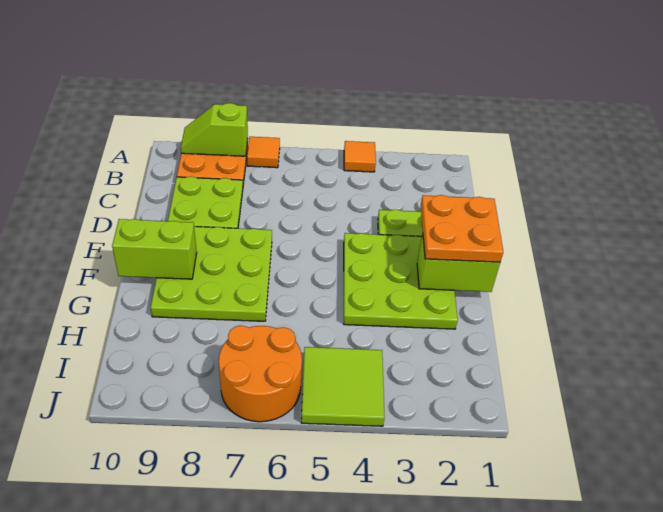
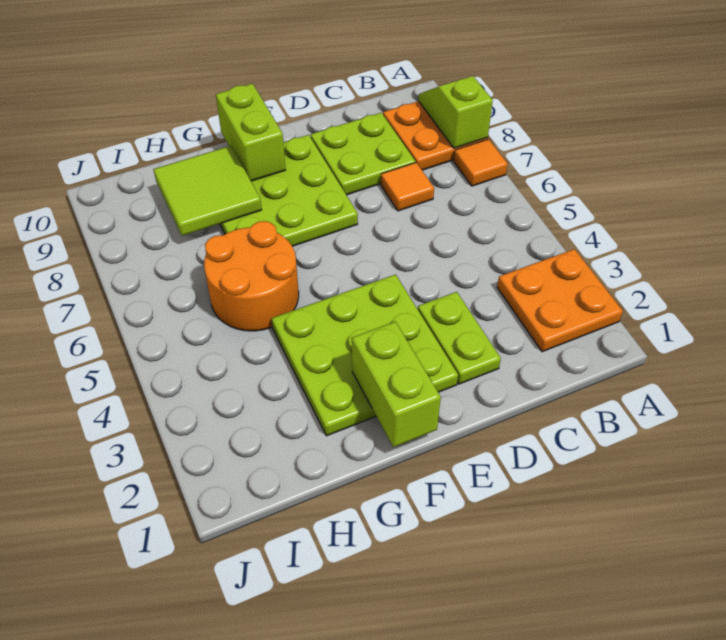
orange 1x1 tile [344,141,376,172] -> orange 1x1 tile moved to [381,163,434,211]
orange 2x2 plate [421,195,503,262] -> orange 2x2 plate moved to [497,249,623,352]
lime 2x2 tile [301,347,385,426] -> lime 2x2 tile moved to [153,146,262,236]
orange 2x2 round brick [219,326,302,422] -> orange 2x2 round brick moved to [204,221,299,331]

